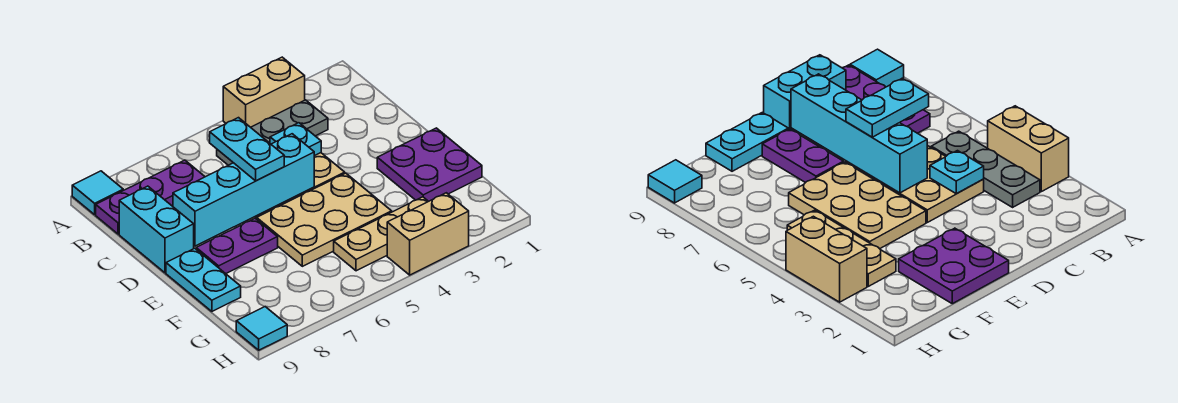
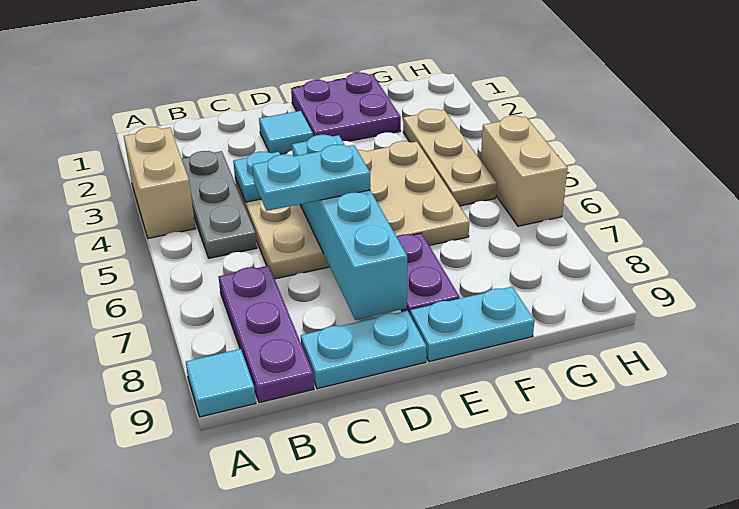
cyan 1x2 brick [119,186,194,273] -> cyan 1x2 plate [301,311,427,389]
tan 1x2 brick [387,193,469,275] -> tan 1x2 brick moved to [481,116,568,226]
cyan 1x1 tile [236,307,287,350] -> cyan 1x1 tile moved to [259,111,313,154]

